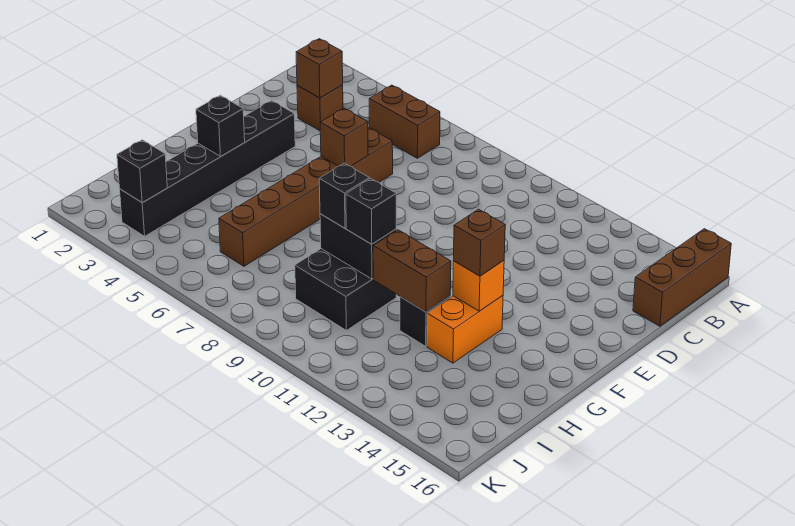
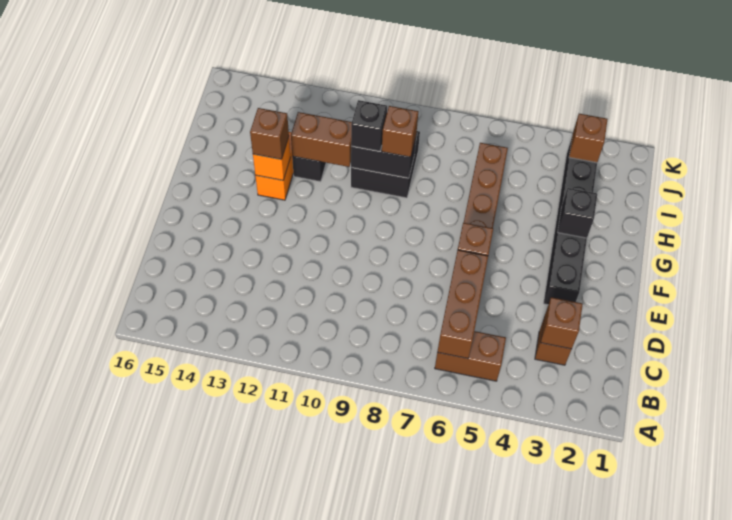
brown 1x3 brick [633,229,731,326] -> brown 1x3 brick moved to [437,250,488,359]
black 1x1 brick [319,163,370,228] -> brown 1x1 brick [382,106,418,157]
black 1x1 brick [117,140,167,203] -> brown 1x1 brick [569,114,608,163]

